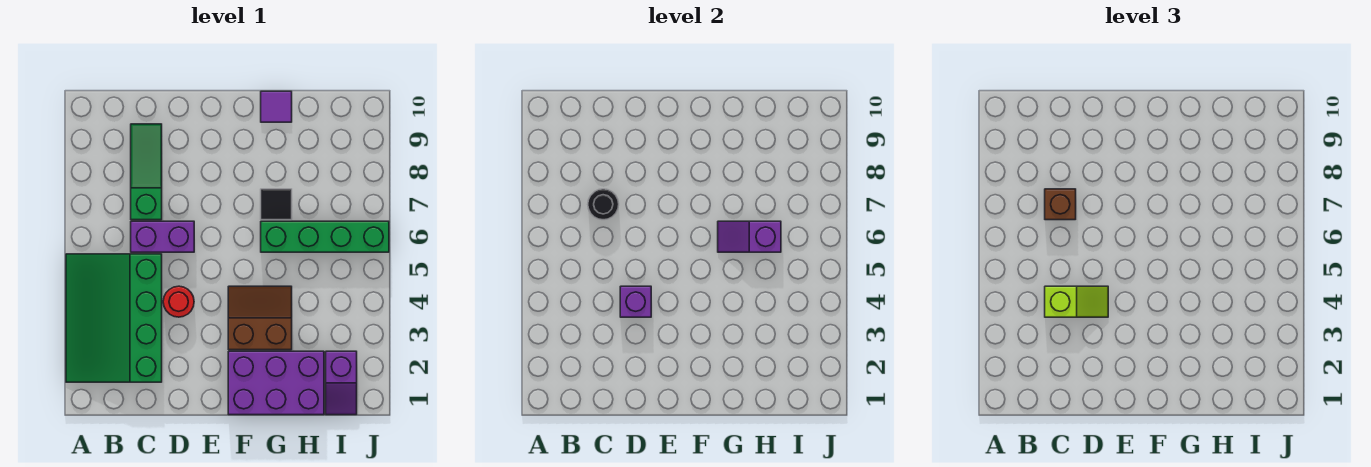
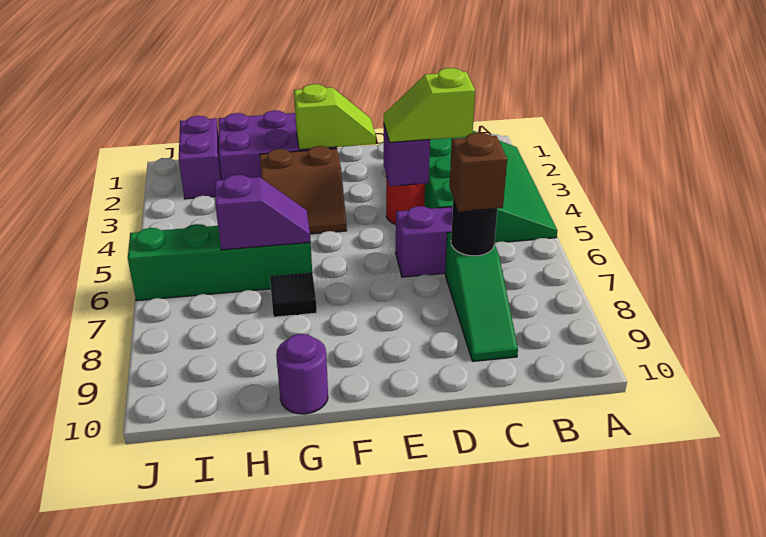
none -> lime 1x2 slope [294,84,376,150]
purple 1x1 tile [261,91,292,122] -> purple 1x1 round brick [276,334,328,414]
purple 1x2 slope [326,351,357,415] -> purple 1x2 brick [179,116,222,199]

